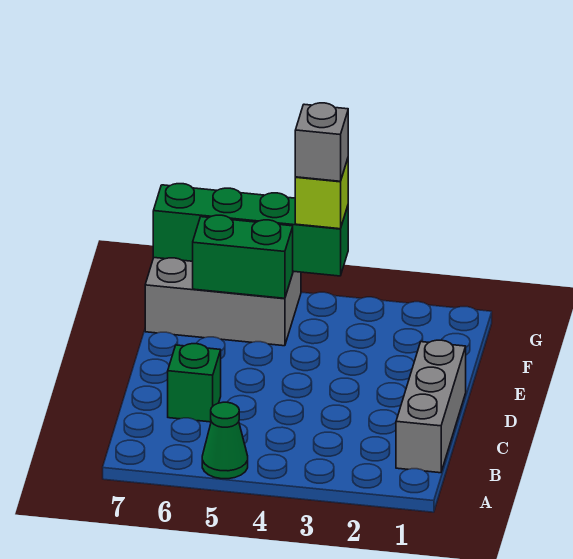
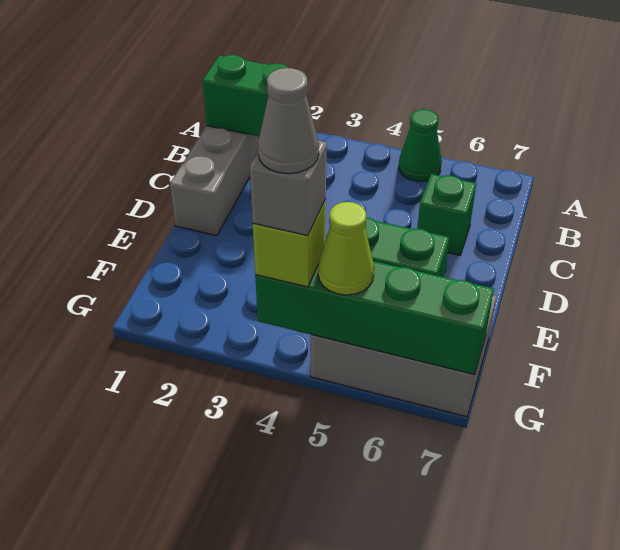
none -> green 1x2 brick [203,55,306,136]
none -> grey 1x1 cone [258,68,319,174]
none -> lime 1x1 cone [318,202,374,295]

